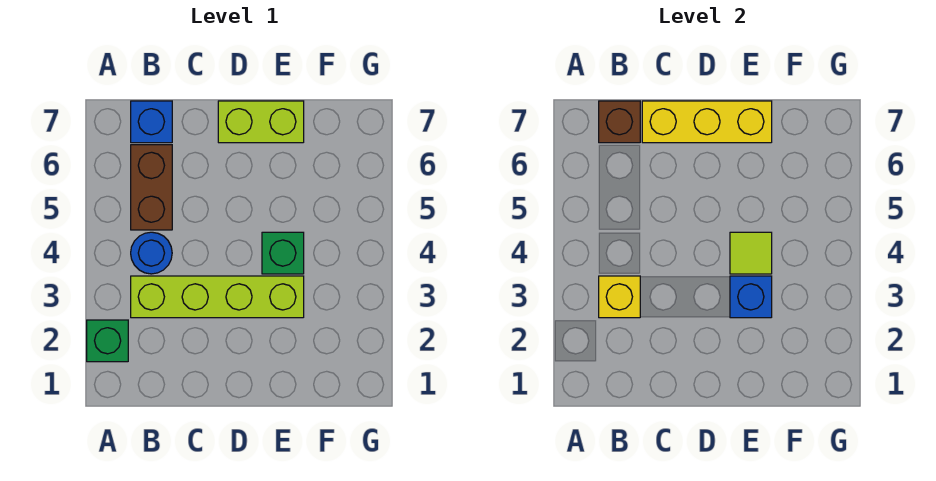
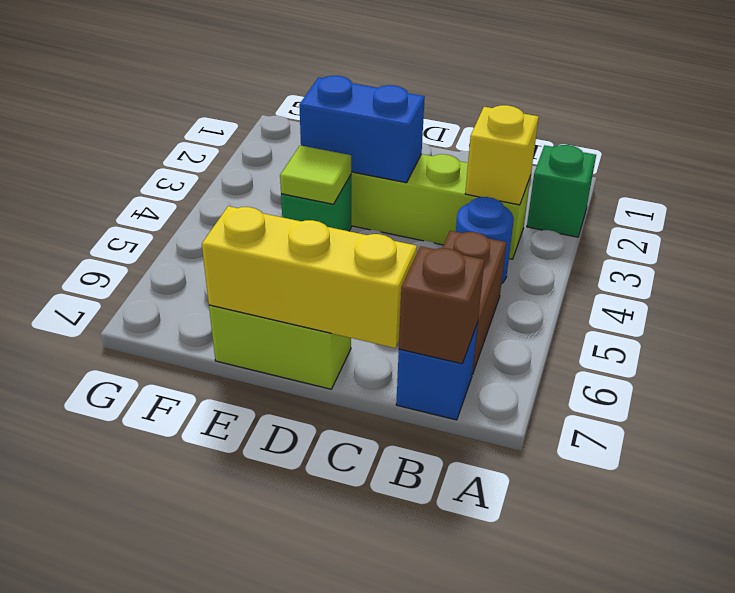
blue 1x1 brick [730,276,772,318] -> blue 1x2 brick [299,76,425,183]

